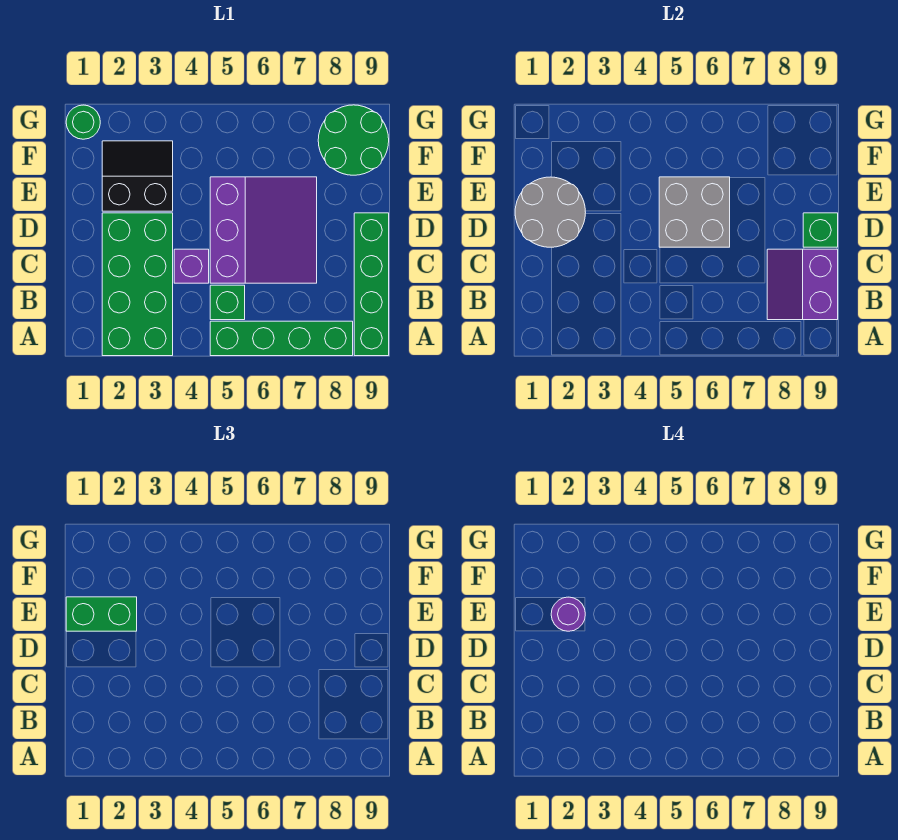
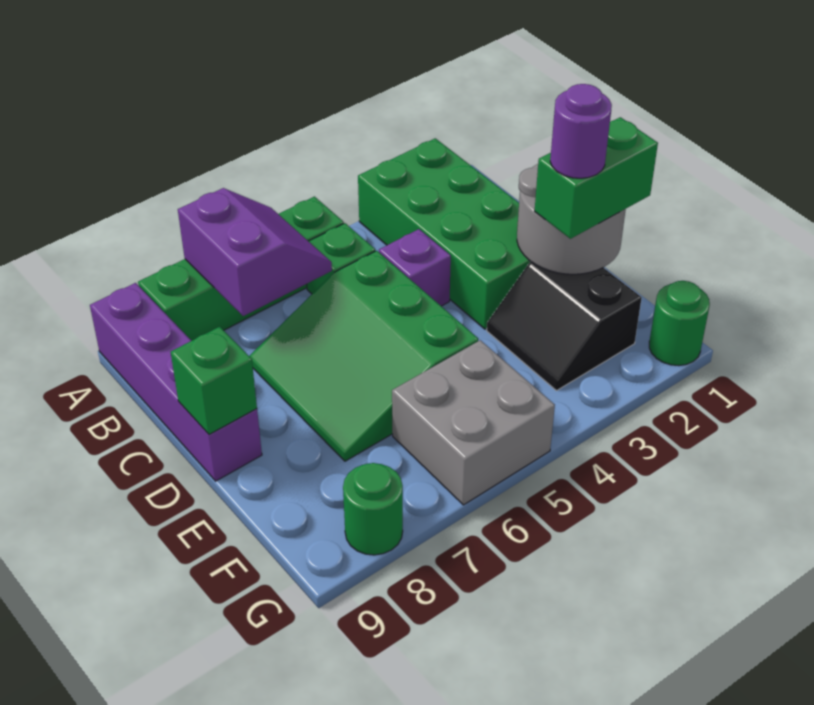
green 1x4 brick [354,213,389,356] -> purple 1x4 brick [90,283,262,481]
purple 2x2 slope [767,249,838,320] -> purple 2x2 slope moved to [178,188,332,316]
purple 3x3 slope [210,177,317,283] -> green 3x3 slope [249,251,478,461]
grey 2x2 brick [659,177,730,247] -> grey 2x2 brick moved to [392,340,555,505]
black 2x2 slope [102,141,173,211] -> black 2x2 slope turned to [487,262,642,391]
green 2x2 round brick [318,105,389,175] -> green 1x1 round brick [343,463,403,555]

